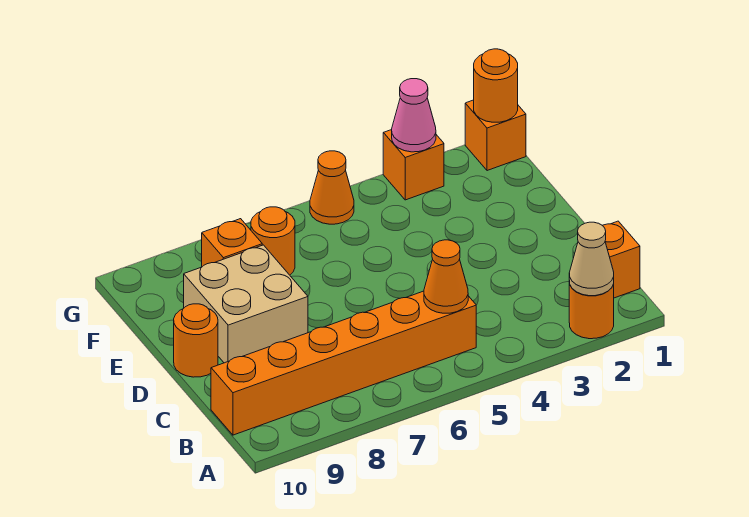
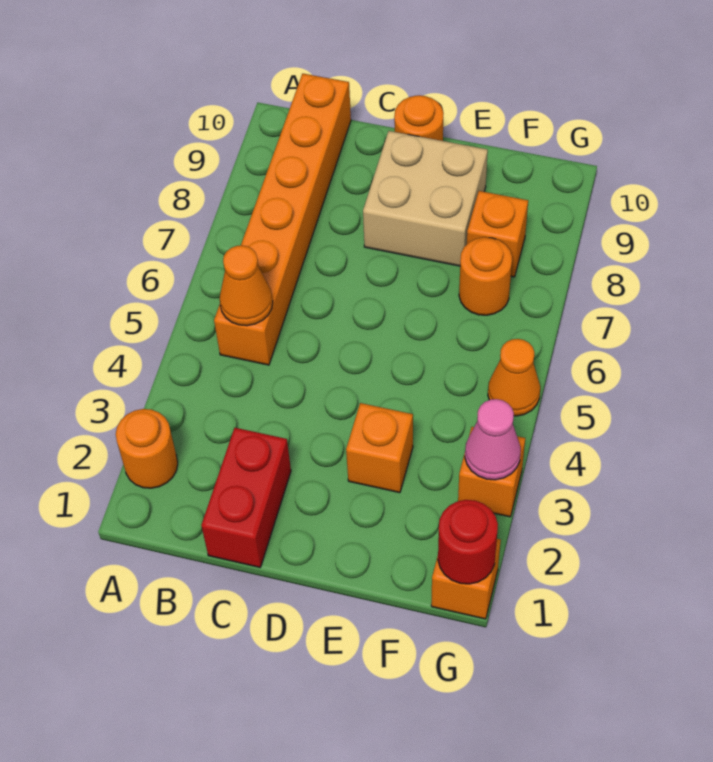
tan 1x1 cone [569,222,614,296] -> none
orange 1x1 brick [602,221,640,298] -> orange 1x1 brick moved to [346,403,413,493]
none -> red 1x2 brick [201,428,291,567]
orange 1x1 round brick [474,49,518,122] -> red 1x1 round brick [438,500,498,584]

